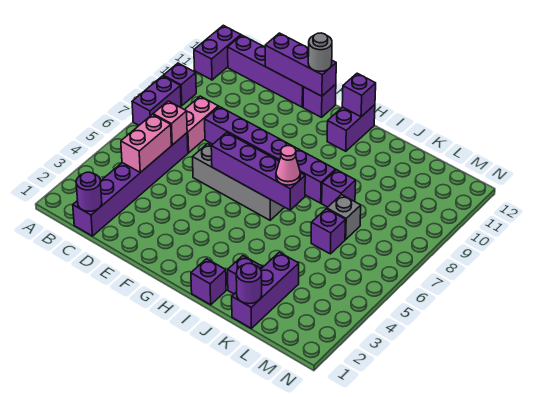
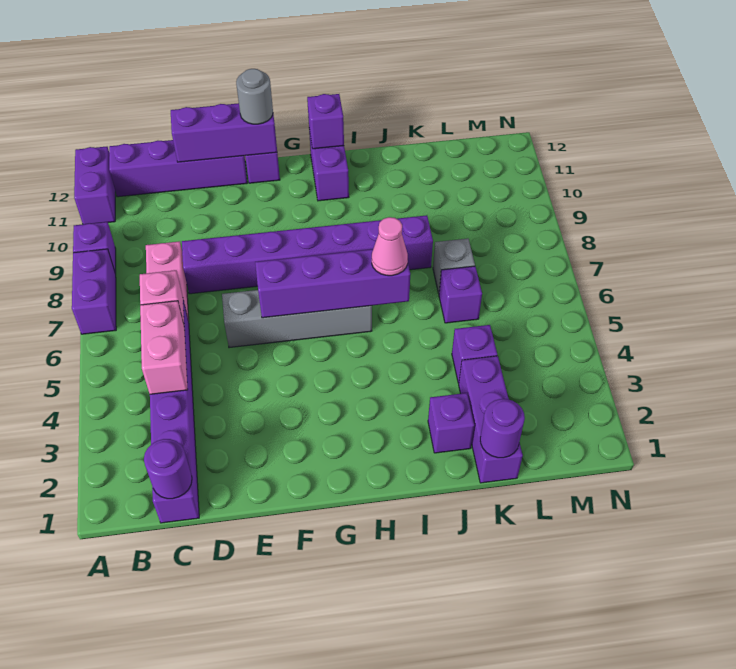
purple 1x1 brick [191,259,226,305] -> purple 1x1 brick moved to [452,325,497,383]

